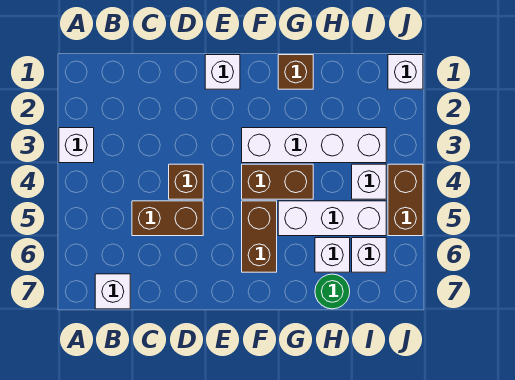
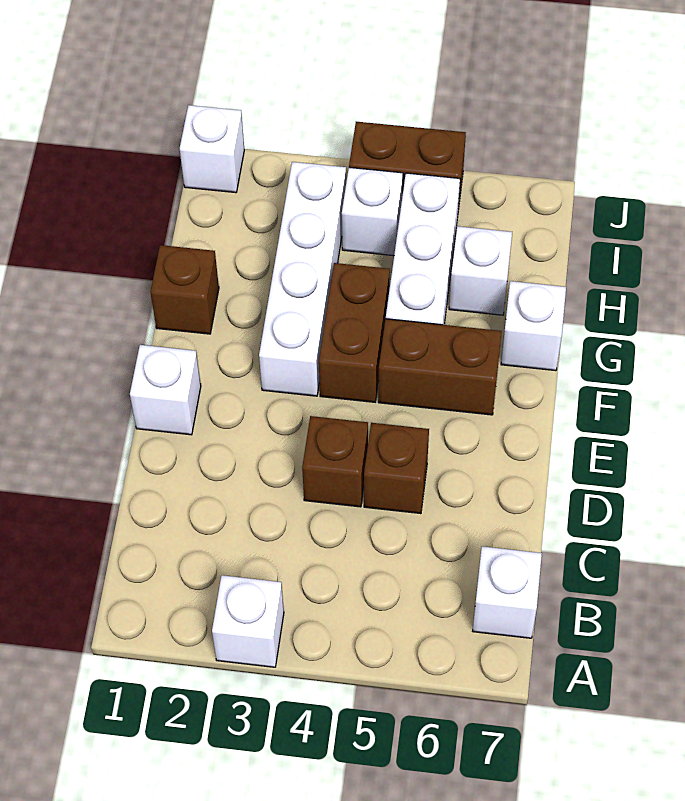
brown 1x2 brick [132,201,203,236] -> brown 1x1 brick [364,423,429,514]
green 1x1 round brick [315,274,350,309] -> none
white 1x1 brick [352,238,386,272] -> white 1x1 brick moved to [501,281,566,371]

